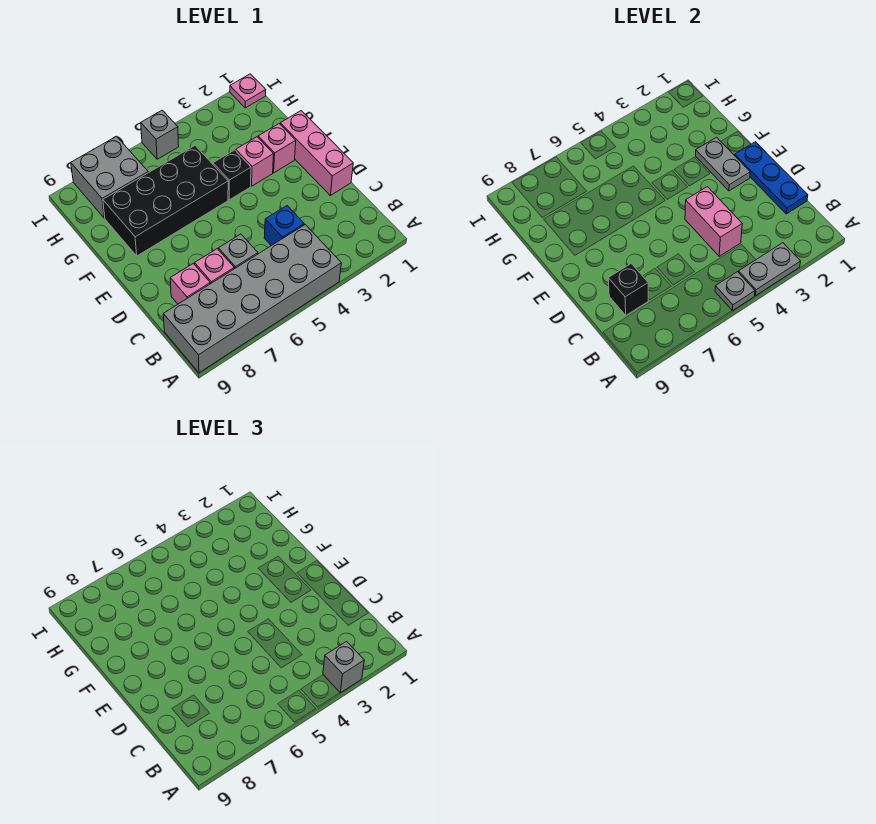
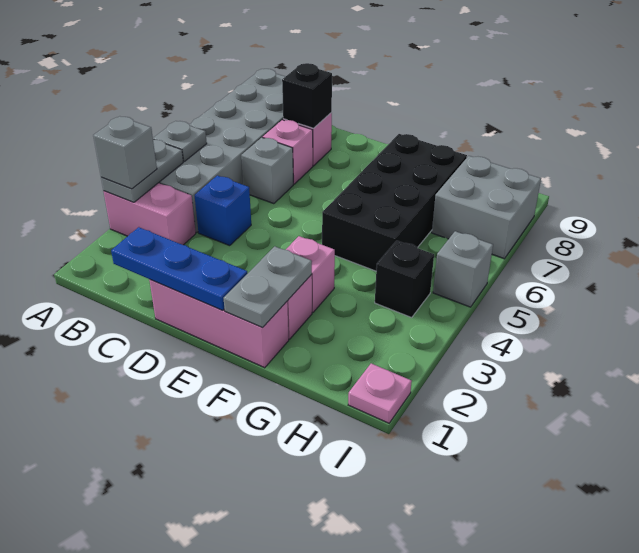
pink 1x2 brick [685,187,742,256] -> pink 1x2 brick moved to [104,183,196,245]
grey 1x2 plate [696,137,750,191] -> grey 1x2 plate turned to [224,246,312,327]
black 1x1 brick [213,150,251,200] -> black 1x1 brick moved to [375,241,434,318]

